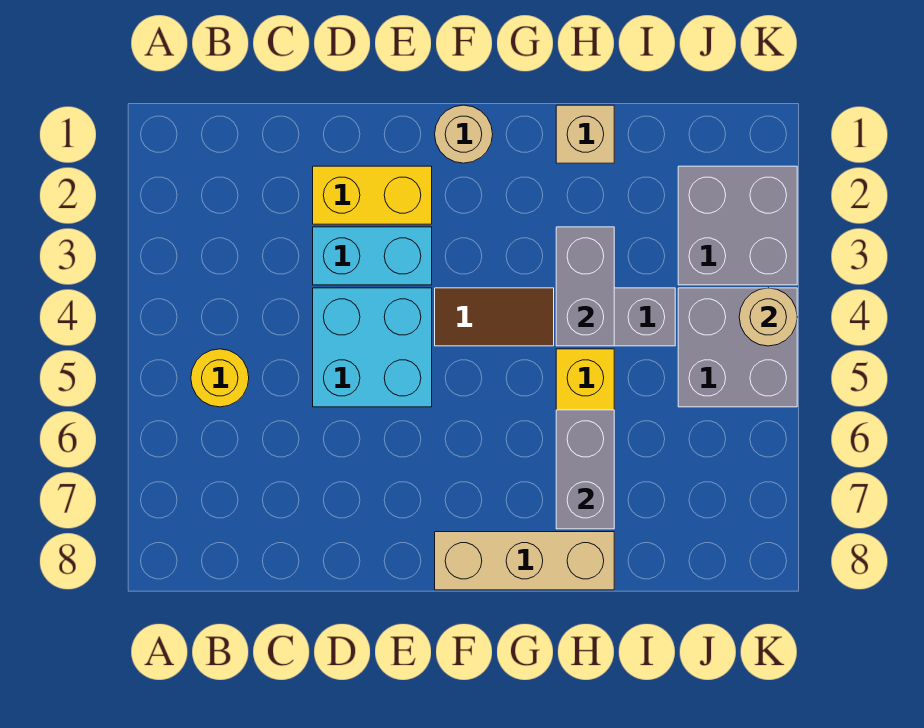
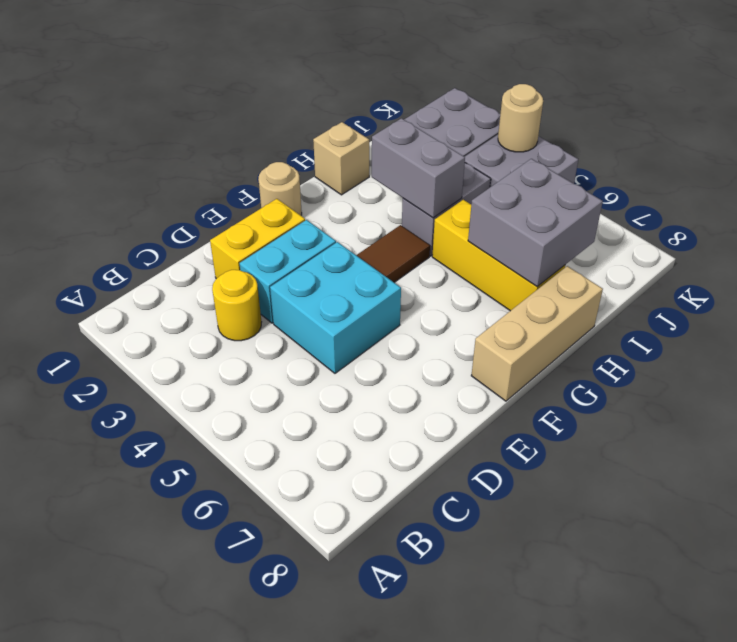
yellow 1x1 round brick [191,349,249,407] -> yellow 1x1 round brick moved to [212,270,261,341]
grey 1x2 brick [556,410,614,529] -> grey 2x2 brick [468,159,603,287]

